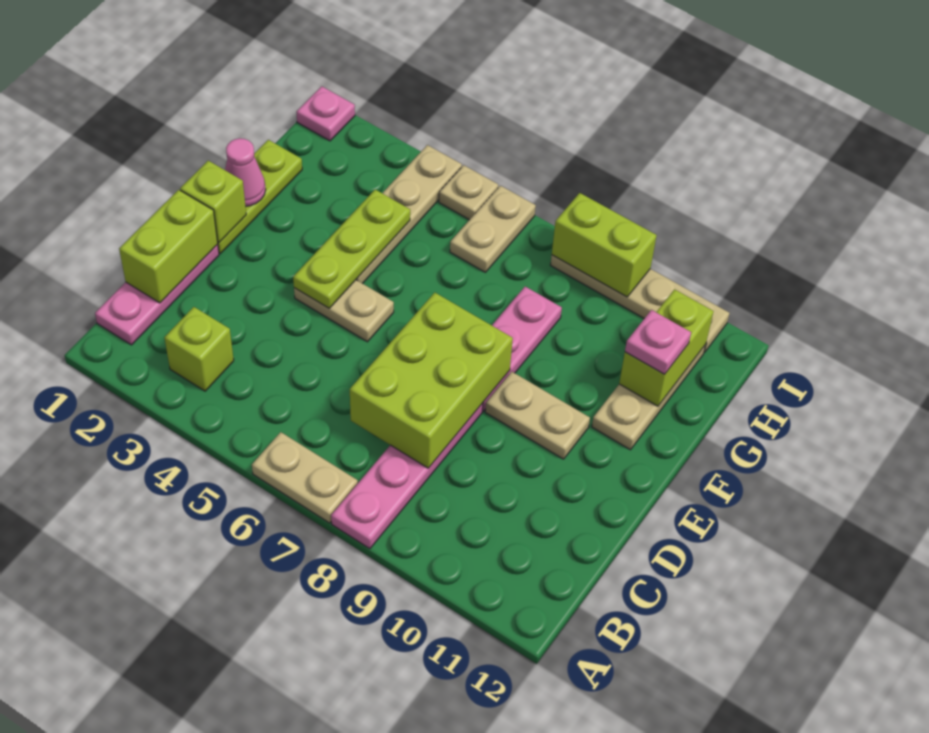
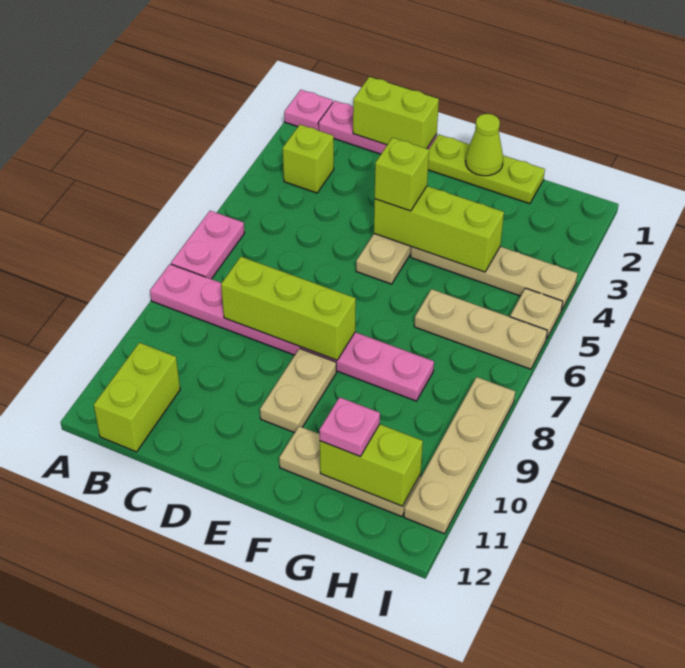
tan 1x2 plate [252,432,358,523] -> pink 1x2 plate [171,211,244,279]
lime 2x3 brick [350,293,513,468] -> lime 1x3 brick [221,257,356,360]
lime 1x1 brick [180,161,246,243] -> lime 1x1 brick moved to [375,138,429,211]
lime 1x3 plate [293,190,410,308] -> lime 1x3 brick [374,186,504,272]
pink 1x1 cone [225,138,266,207] -> lime 1x1 cone [466,114,503,176]
tan 1x2 plate [450,186,536,272] -> tan 1x3 plate [414,289,547,369]
pink 1x1 plate [297,86,355,141] -> pink 1x1 plate moved to [284,90,333,130]
lime 1x2 brick [552,193,657,297] -> lime 1x2 brick moved to [94,343,180,452]

